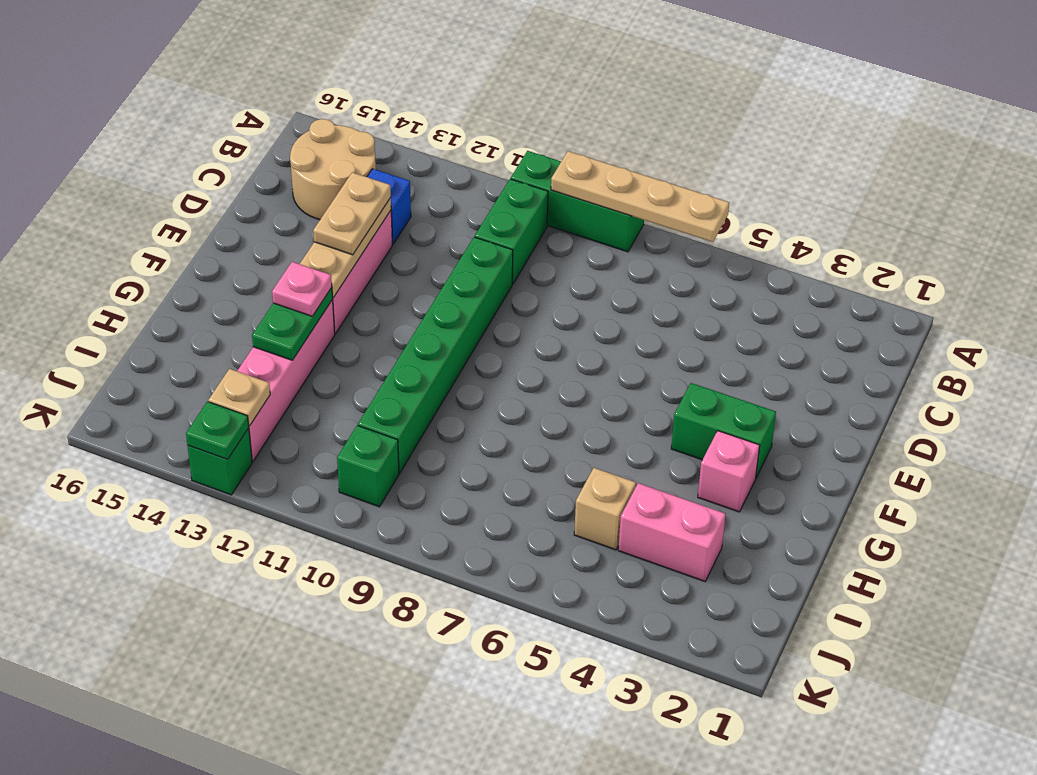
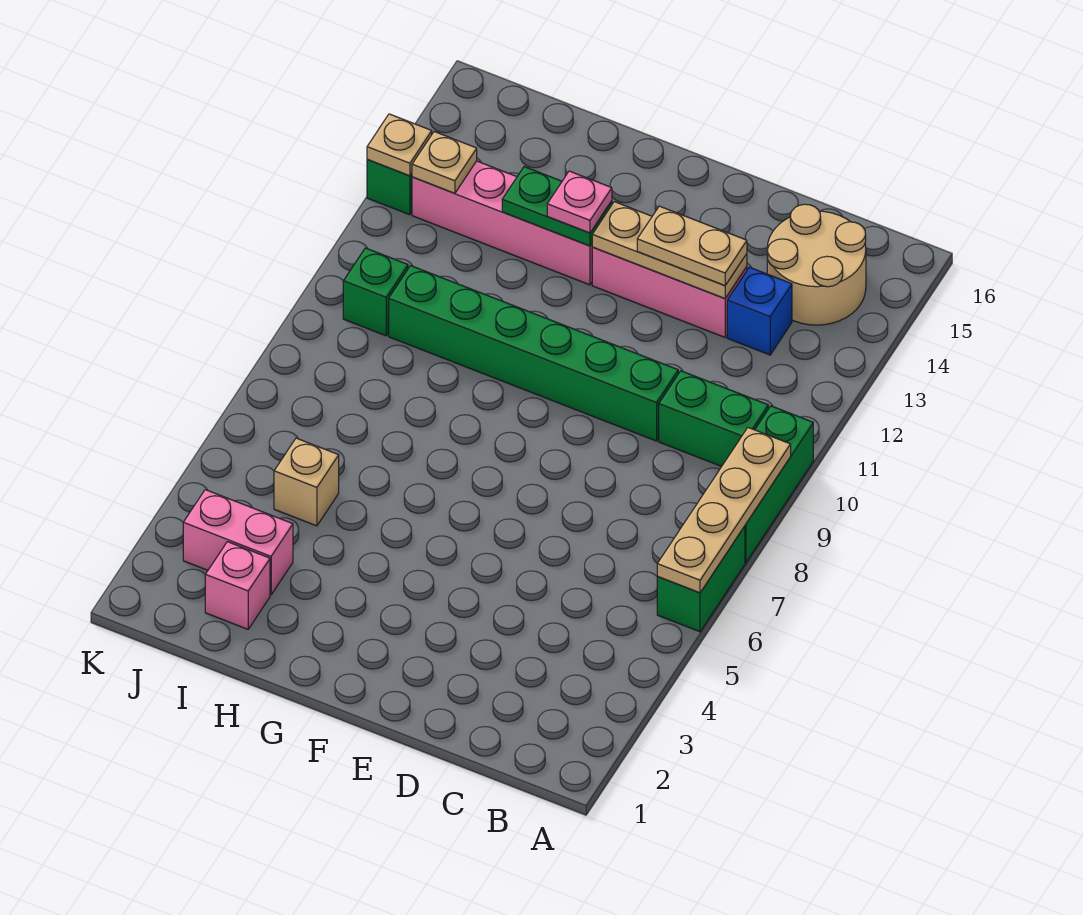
green 1x2 brick [671,383,776,477] -> green 1x2 brick moved to [657,526,745,632]
pink 1x1 brick [698,431,760,512] -> pink 1x1 brick moved to [205,542,270,629]
pink 1x2 brick [618,483,726,581] -> pink 1x2 brick turned to [183,490,293,595]
green 1x1 plate [186,402,249,459] -> tan 1x1 plate [367,114,432,176]

